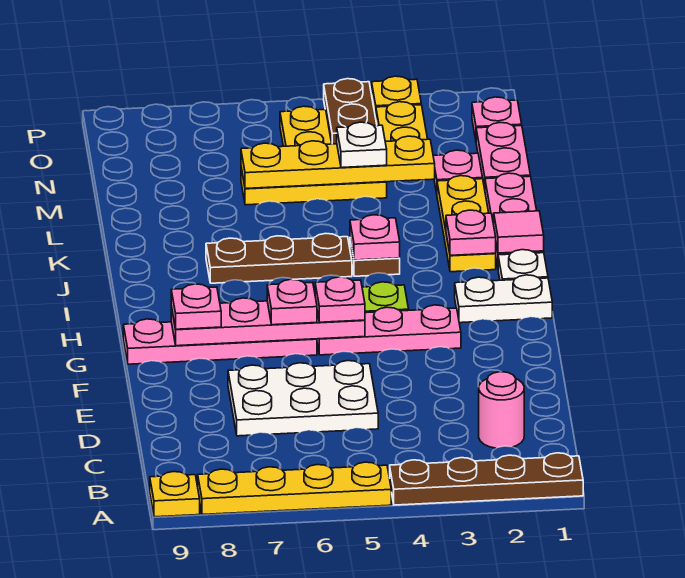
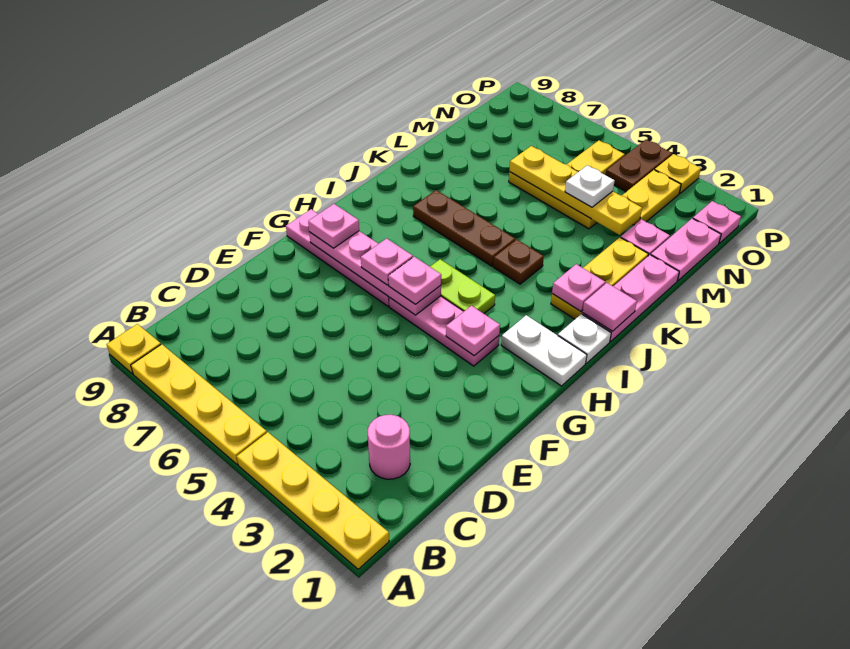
brown 1x4 plate [390,453,583,505] -> yellow 1x4 plate [237,432,389,569]
white 2x3 plate [228,361,378,436] -> none
pink 1x1 plate [350,215,400,260] -> pink 1x1 plate moved to [446,306,500,356]

